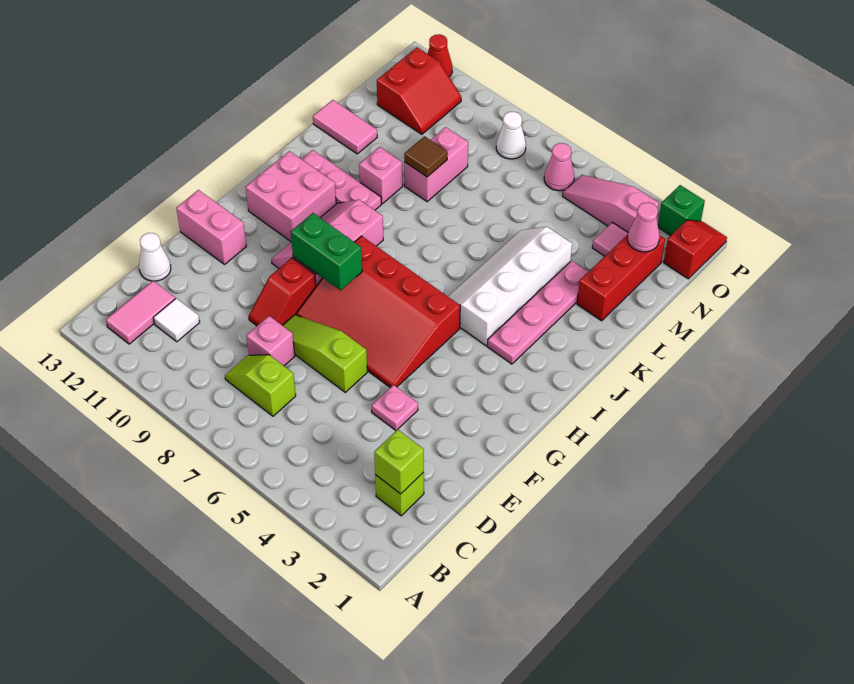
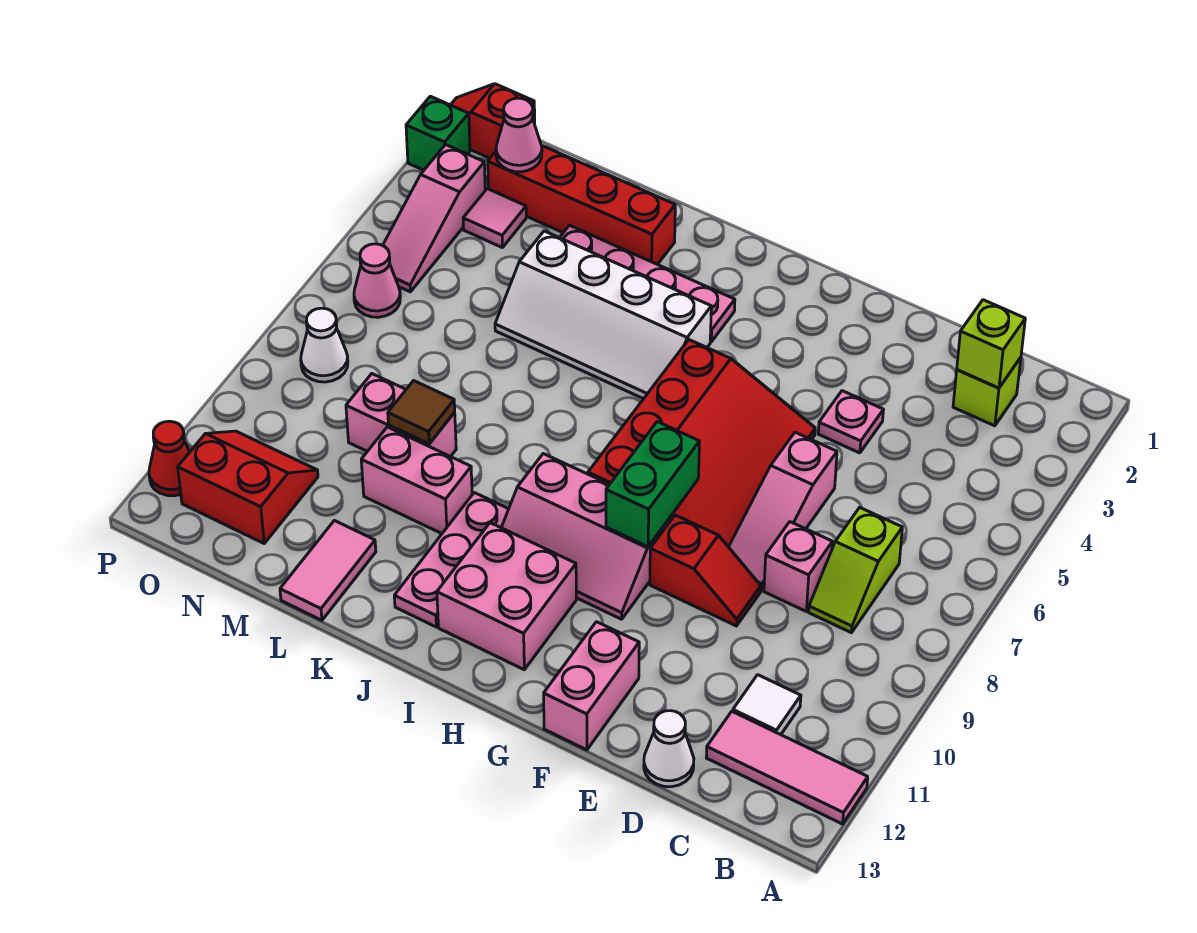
pink 1x2 tile [106,281,175,344] -> pink 1x3 tile [706,712,868,824]
lime 1x3 slope [282,315,367,392] -> pink 1x3 slope [729,432,837,590]
pink 1x1 brick [359,147,403,204] -> pink 1x2 brick [361,427,472,534]
red 1x3 brick [577,235,665,321] -> red 1x4 brick [488,146,675,265]

